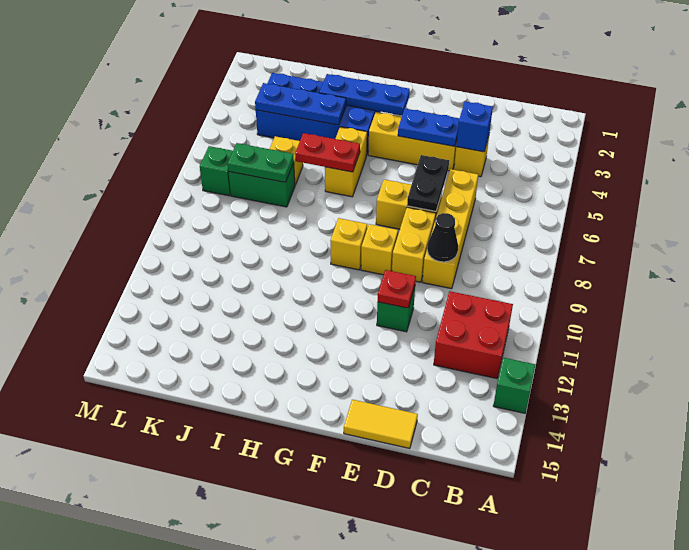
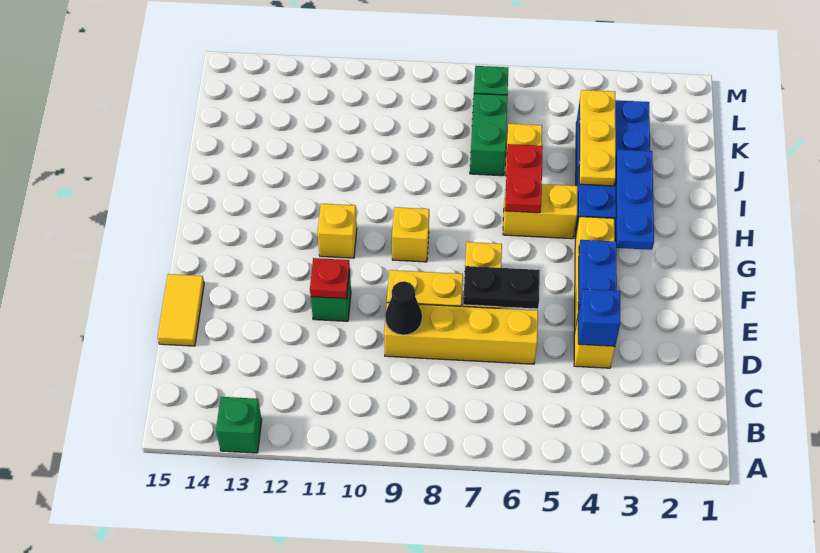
red 2x2 brick [434,291,513,378] -> none
yellow 1x1 brick [361,224,398,275] -> yellow 1x1 brick moved to [318,204,357,258]
blue 1x3 plate [255,83,346,125] -> yellow 1x3 plate [579,90,616,186]
green 1x2 plate [228,143,294,182] -> none

